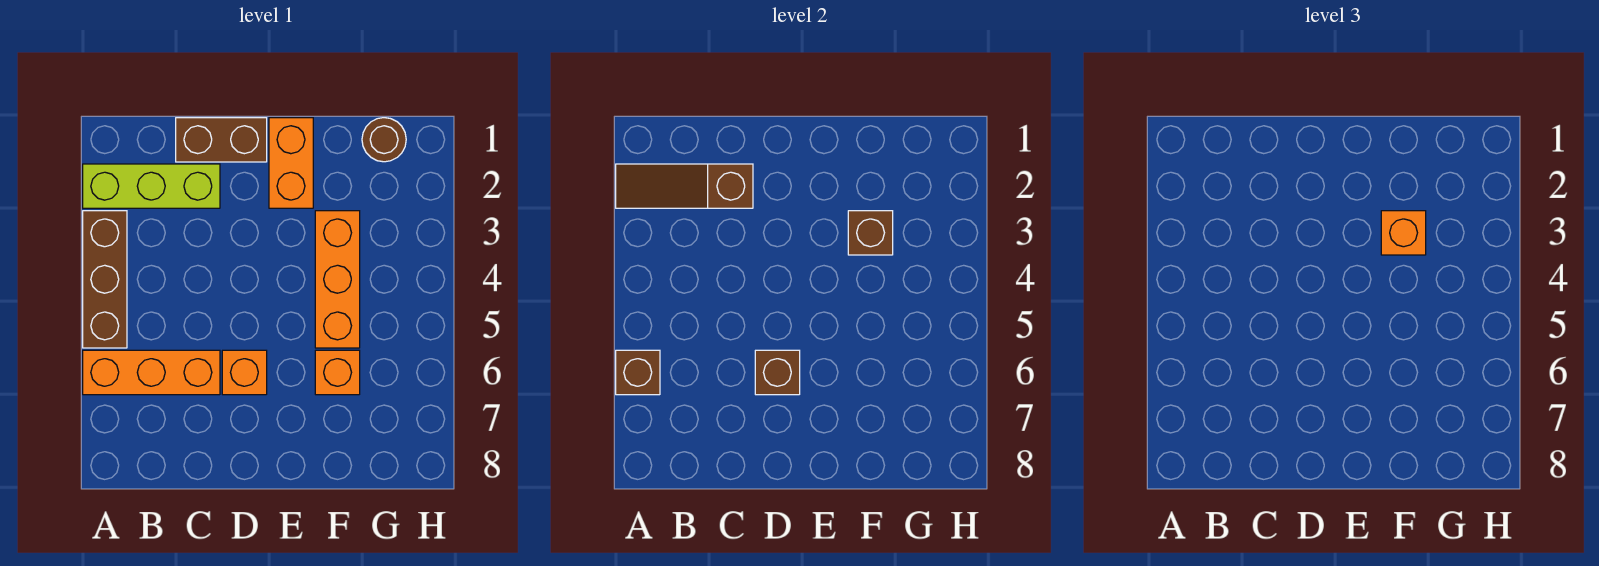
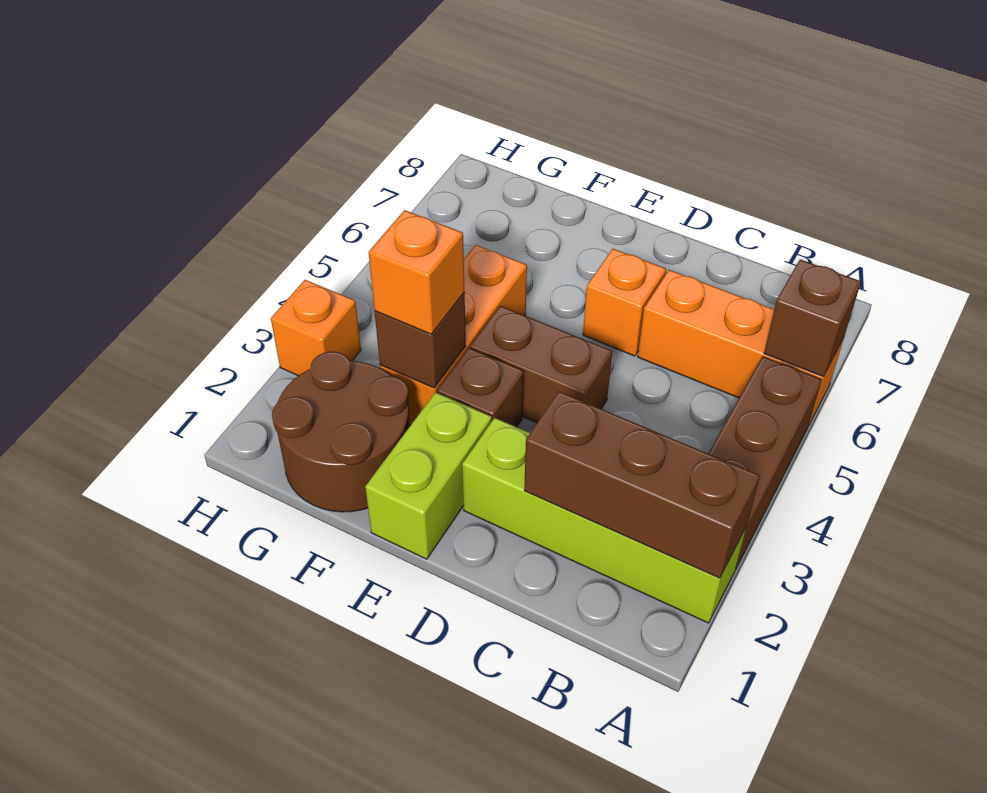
lime 1x3 brick [83,164,220,208] -> lime 1x4 brick [462,418,746,623]
brown 1x3 slope [616,164,753,208] -> brown 1x3 brick [524,391,760,578]
brown 1x2 brick [176,118,267,162] -> brown 1x2 brick moved to [470,306,612,423]
brown 1x1 brick [755,350,800,395] -> brown 1x1 brick moved to [437,348,524,427]
orange 1x2 brick [269,118,313,208] -> lime 1x2 brick [365,392,492,559]
orange 1x1 brick [315,350,360,395] -> orange 1x1 brick moved to [271,280,361,376]
brown 1x1 round brick [362,118,406,162] -> brown 2x2 round brick [272,351,410,512]

